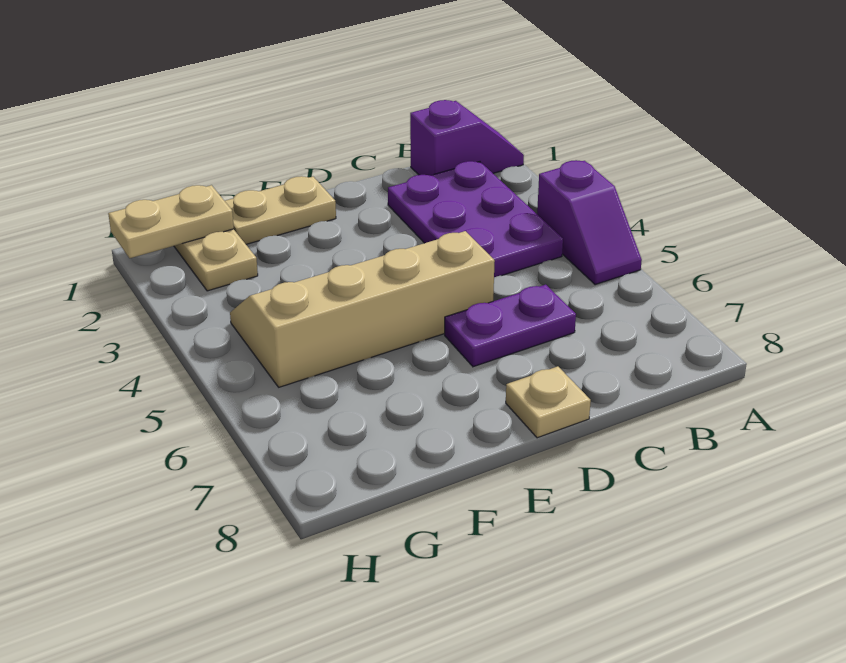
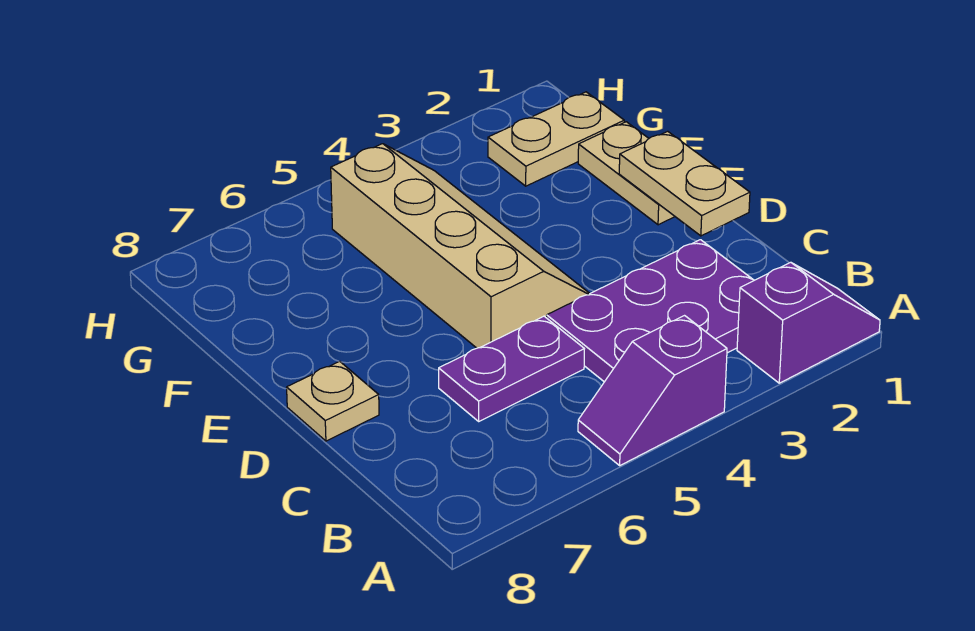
purple 1x2 slope [410,100,524,175] -> purple 1x2 slope turned to [737,262,880,383]
purple 1x2 plate [445,285,576,367] -> purple 1x2 plate turned to [439,316,584,421]
tan 1x2 plate [108,185,234,258] -> tan 1x2 plate moved to [619,131,750,236]

